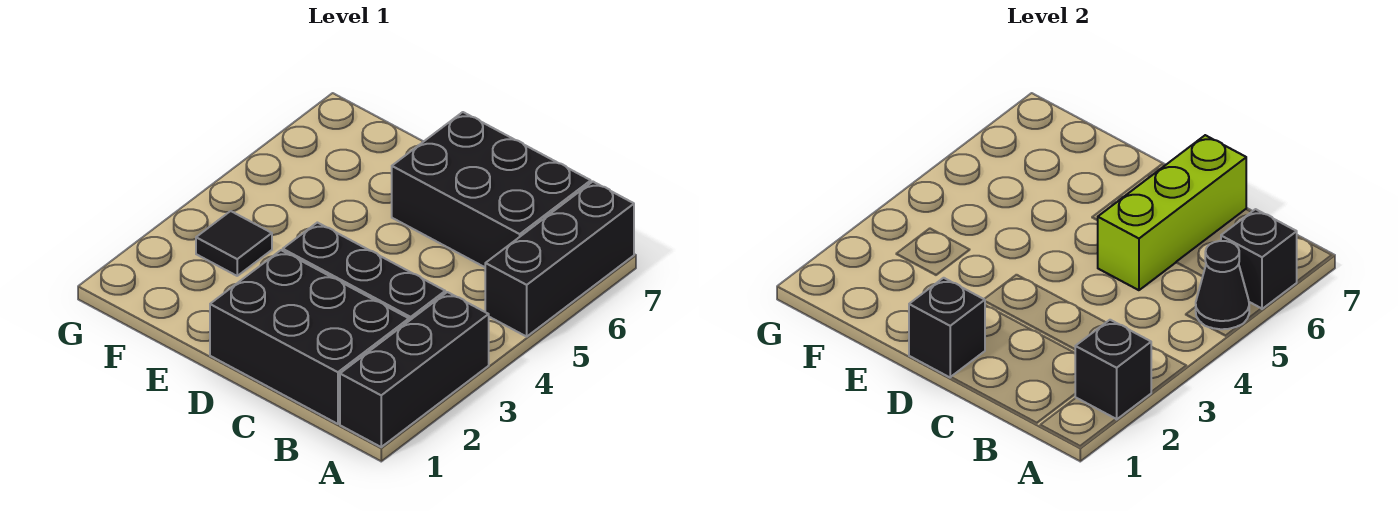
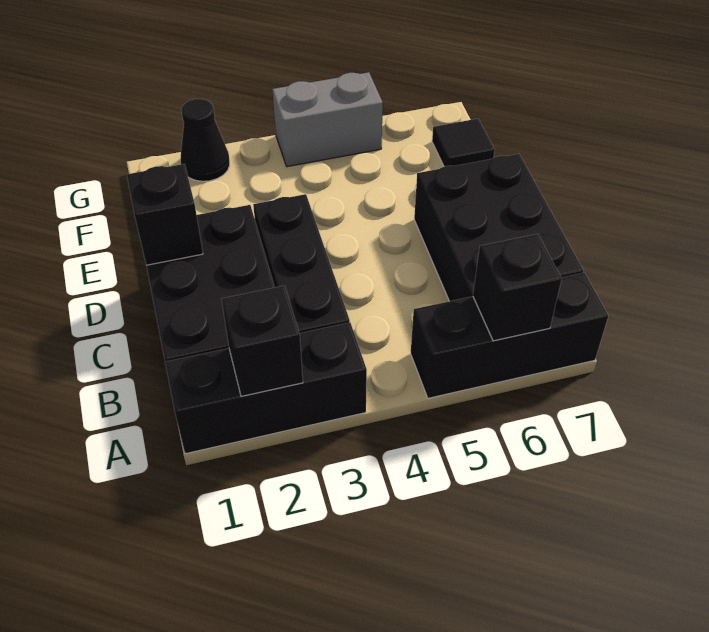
black 1x1 cone [1196,241,1249,329] -> black 1x1 cone moved to [181,99,230,181]
lime 1x3 brick [1098,135,1246,290] -> none
black 1x1 tile [196,211,272,276] -> black 1x1 tile moved to [432,119,495,167]
none -> grey 1x2 brick [272,72,383,167]

